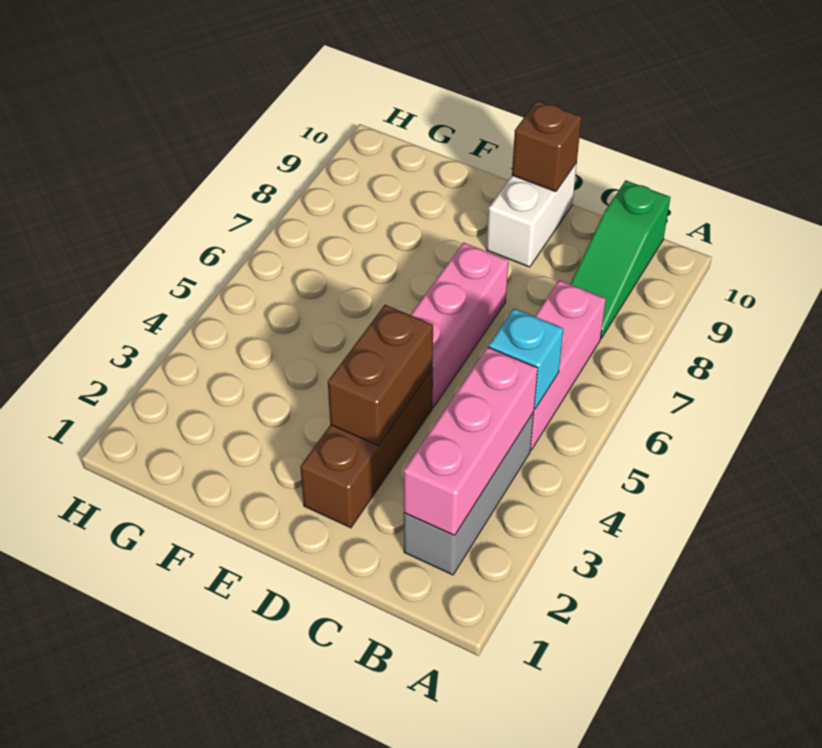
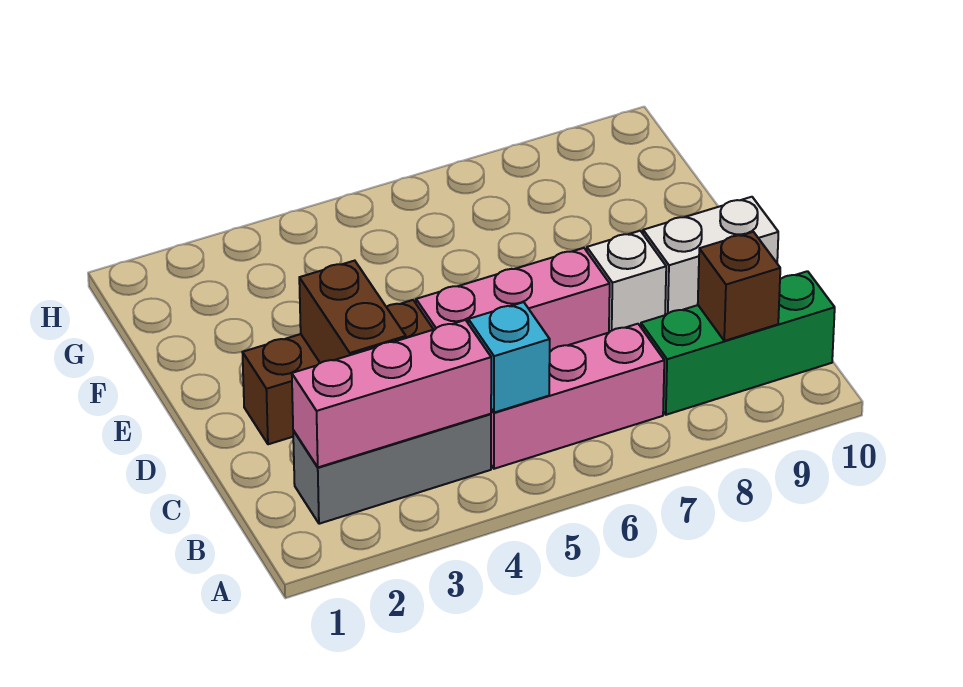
green 1x3 slope [570,180,670,338] -> green 1x3 brick [641,271,835,415]
brown 1x2 brick [328,305,433,445] -> brown 1x2 brick turned to [299,261,406,363]
none -> white 1x1 brick [587,231,666,332]
brown 1x1 brick [512,101,581,192] -> brown 1x1 brick moved to [698,232,780,341]

